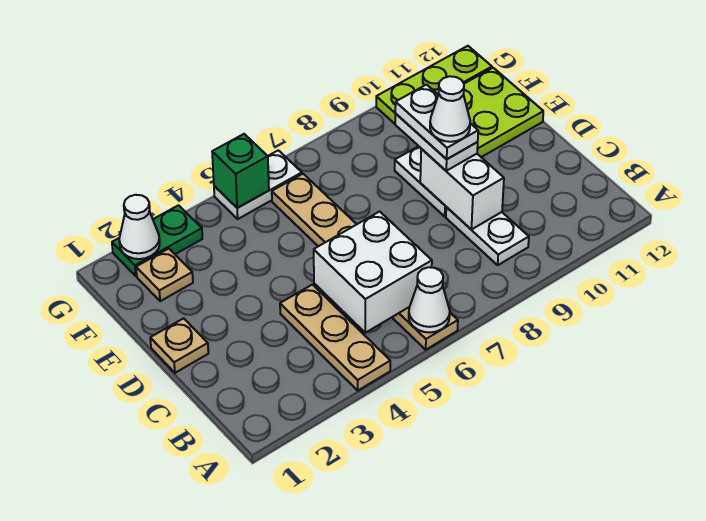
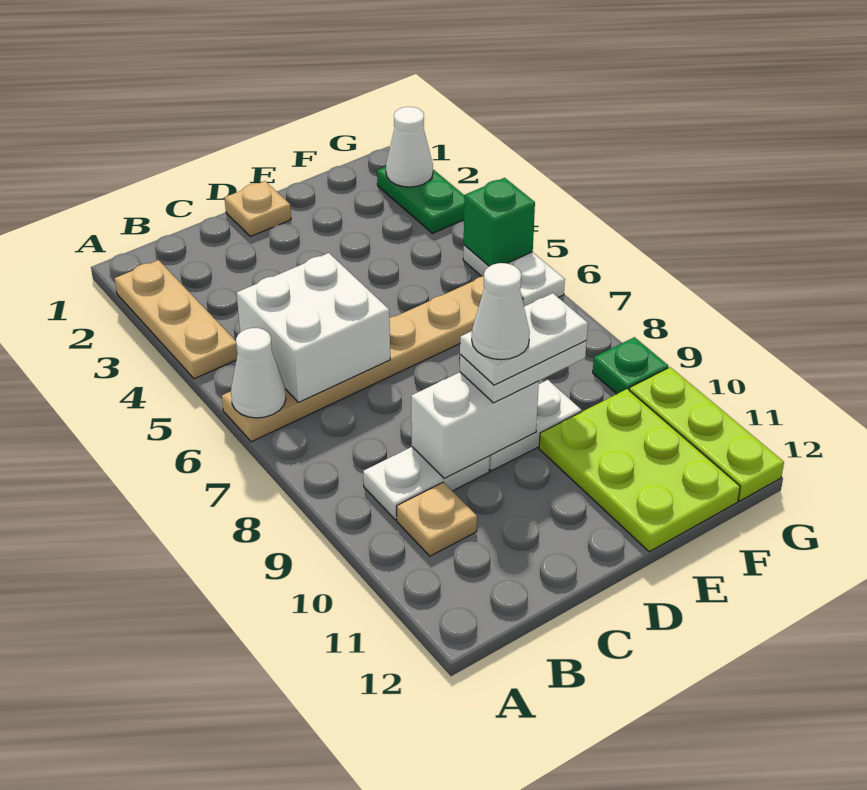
tan 1x3 plate [280,285,390,390] -> tan 1x3 plate turned to [114,260,238,379]
tan 1x1 plate [136,249,193,301] -> tan 1x1 plate moved to [397,482,477,556]
none -> green 1x1 plate [593,337,668,394]

